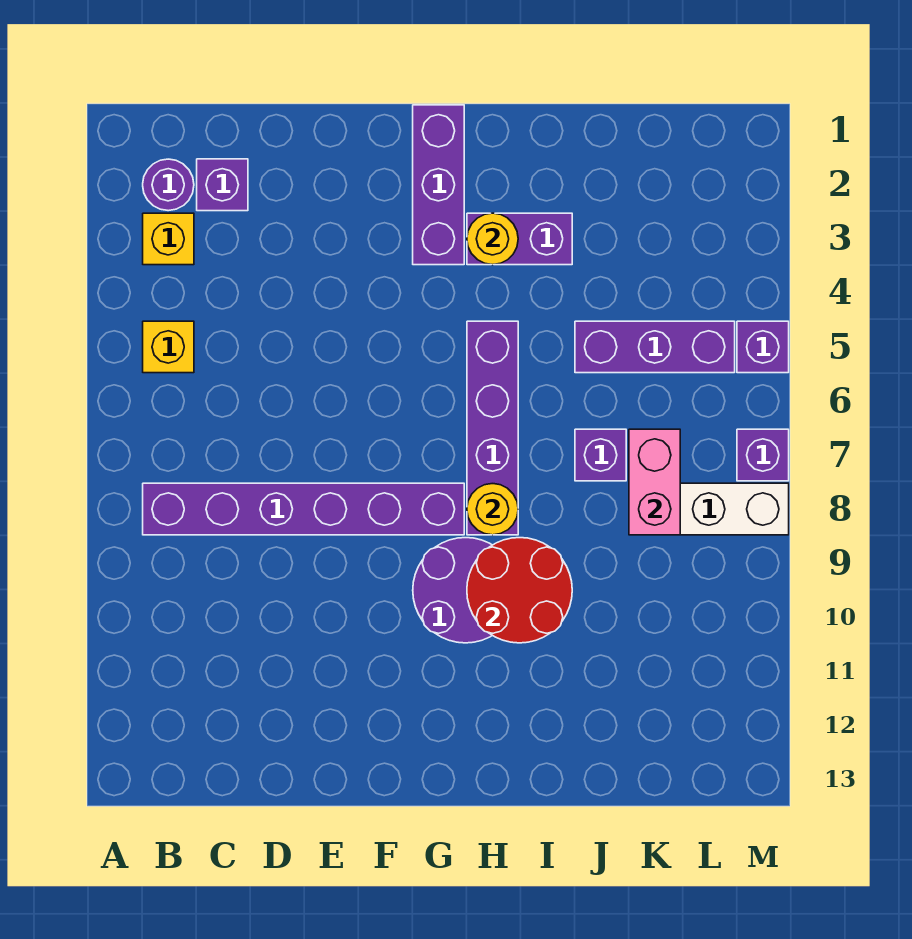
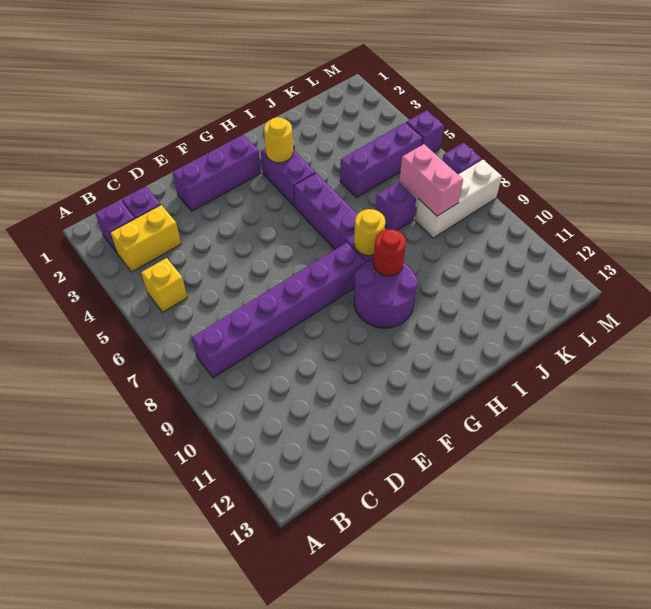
purple 1x1 round brick [143,159,194,211] -> purple 1x1 brick [95,200,135,253]
yellow 1x1 brick [143,213,194,265] -> yellow 1x2 brick [110,205,181,272]
purple 1x3 brick [413,105,464,265] -> purple 1x3 brick turned to [173,135,261,211]
purple 1x2 brick [467,213,572,265] -> purple 1x2 brick turned to [261,148,316,207]
red 2x2 round brick [467,538,572,643] -> red 1x1 round brick [373,229,406,276]

